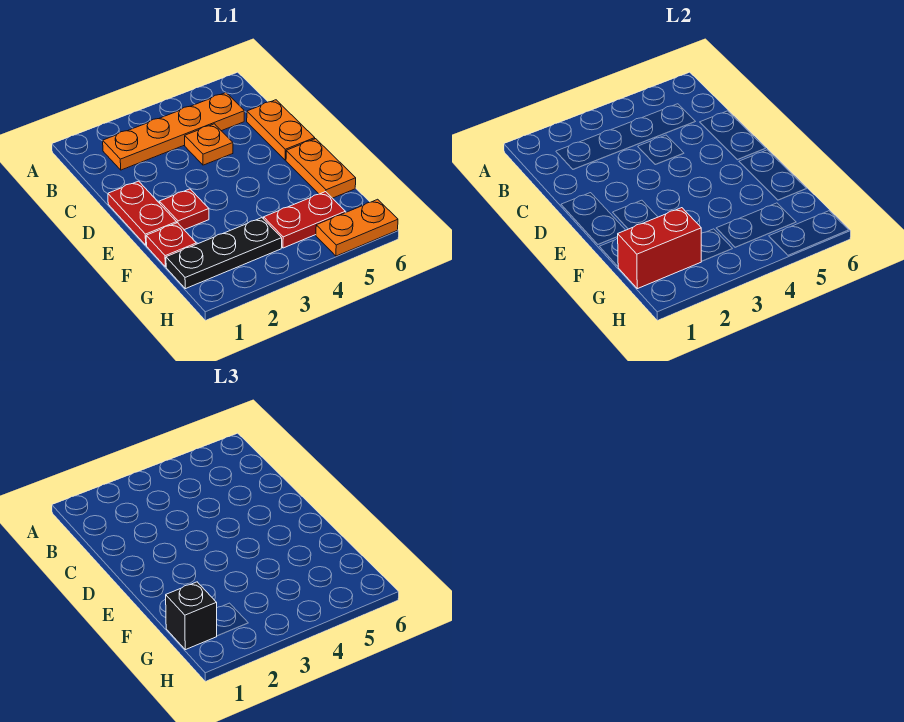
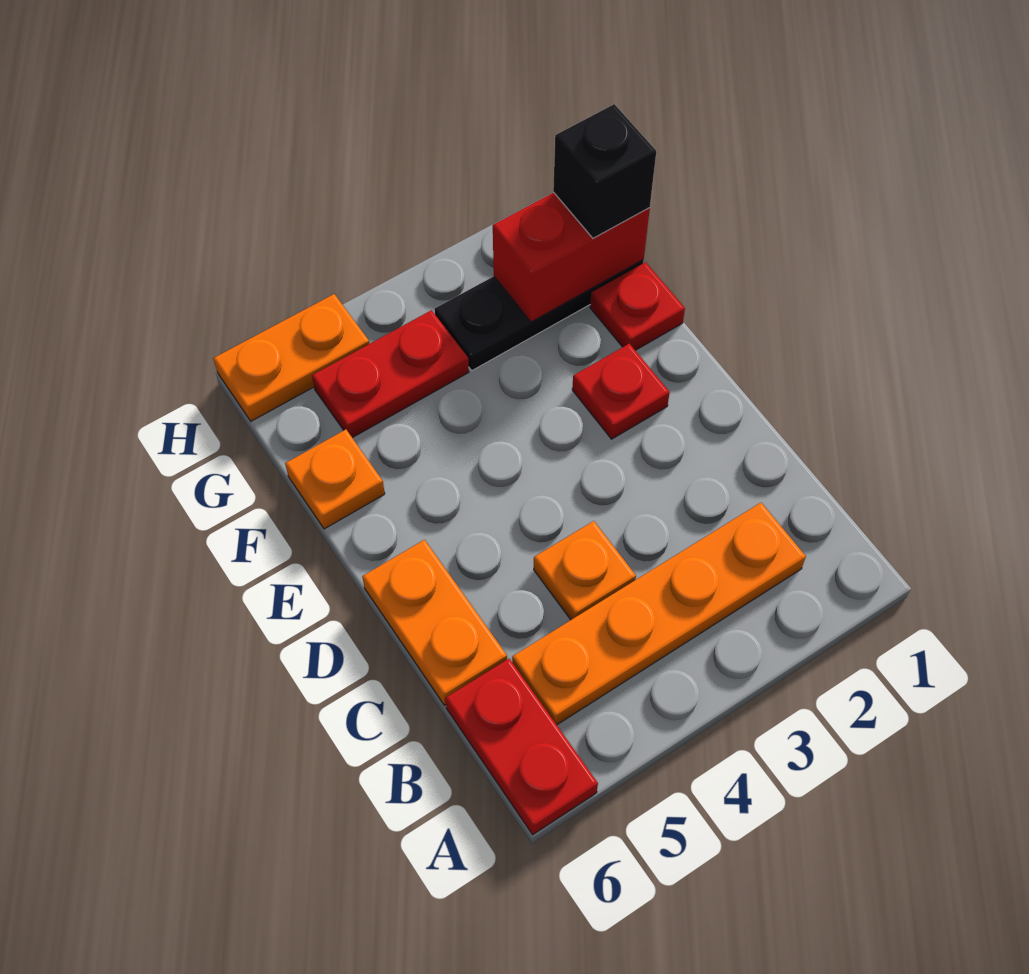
red 1x2 plate [108,181,177,245] -> red 1x2 plate moved to [445,659,598,834]
orange 1x2 plate [286,139,356,198] -> orange 1x1 plate [285,430,385,529]

